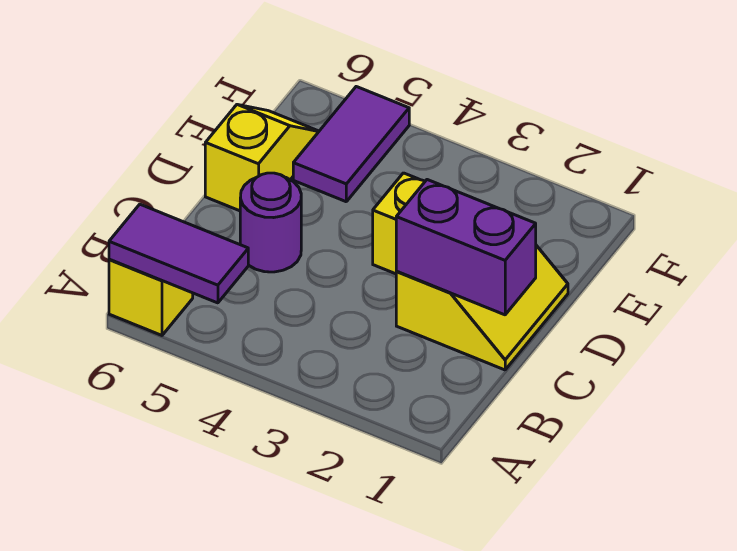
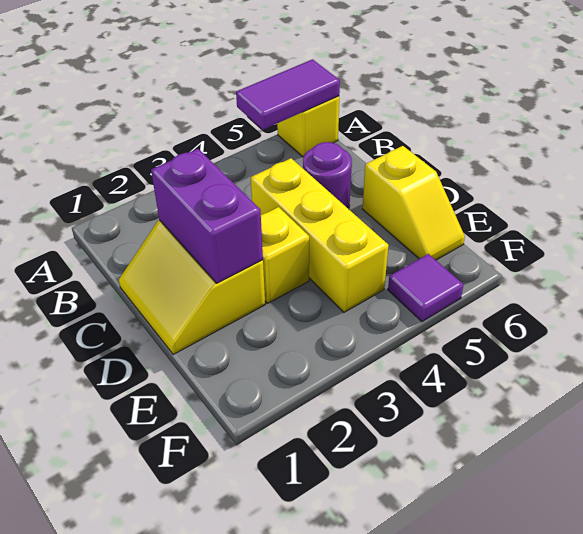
purple 1x2 brick [396,180,536,315] -> purple 1x2 brick turned to [151,149,263,283]
none -> yellow 1x3 brick [251,158,389,312]
purple 1x2 tile [293,87,409,202] -> purple 1x1 tile [388,254,464,322]

